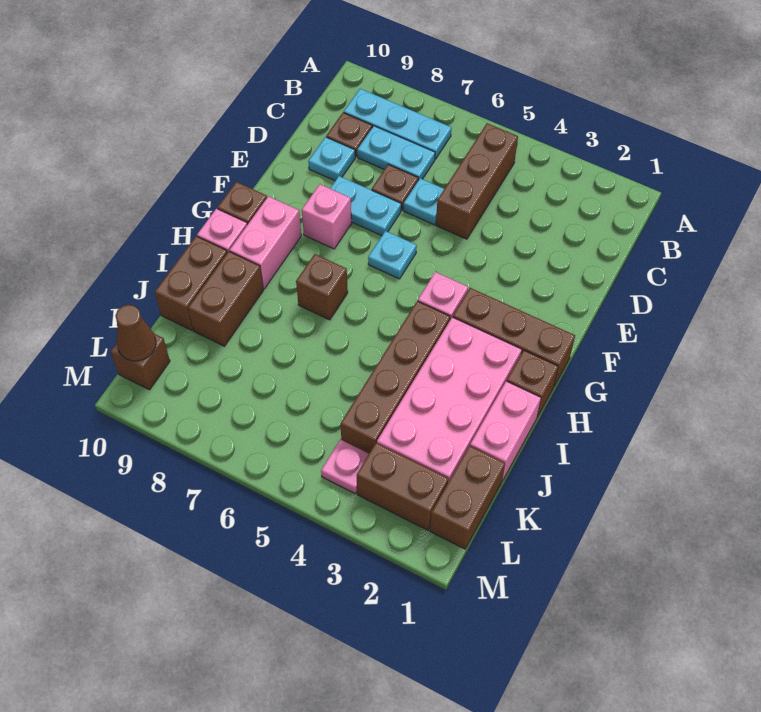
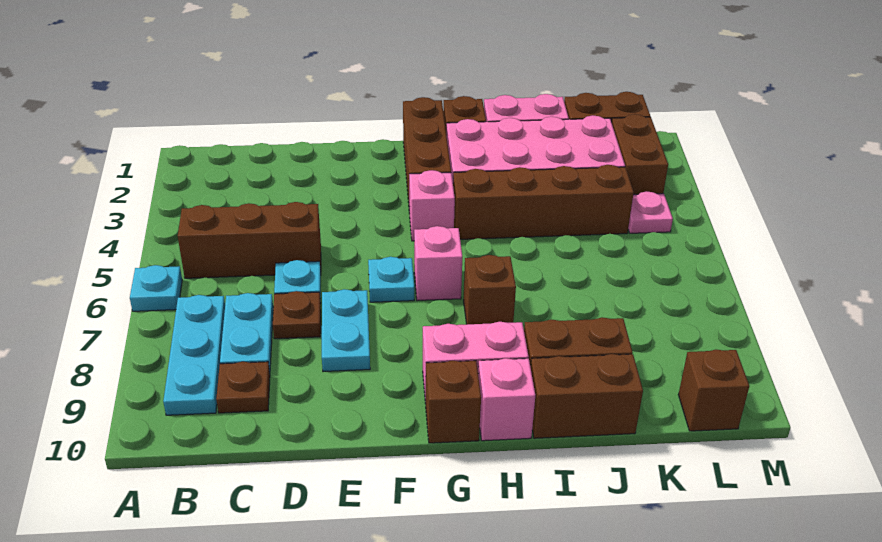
cyan 1x1 plate [308,137,355,181] -> cyan 1x1 plate moved to [130,265,182,311]
pink 1x1 brick [302,184,352,249] -> pink 1x1 brick moved to [414,226,462,301]
brown 1x1 cone [115,305,156,361] -> none

